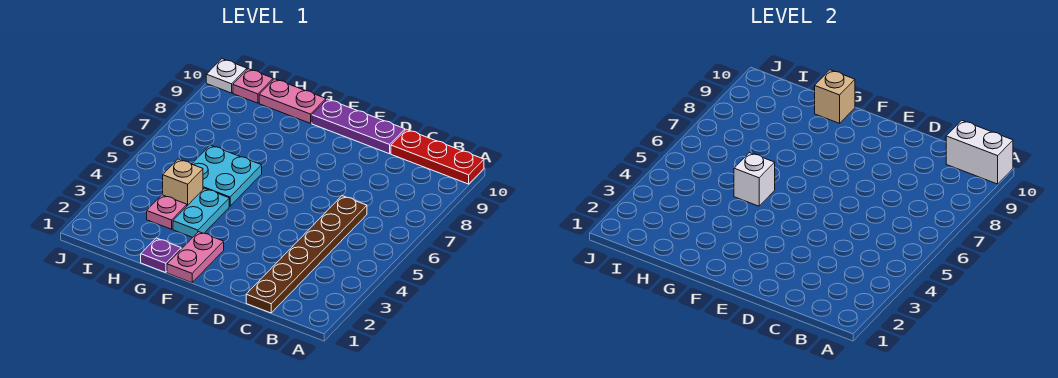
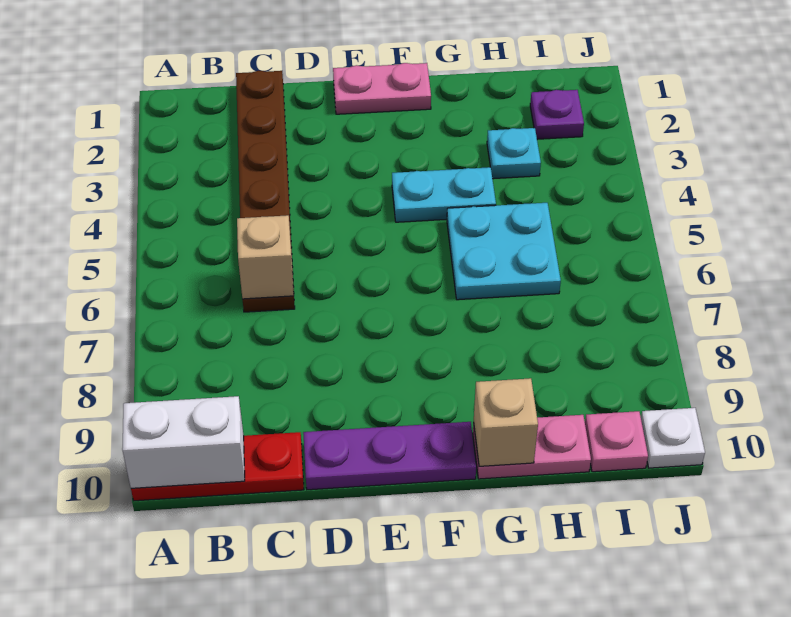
pink 1x2 plate [167,232,224,283] -> pink 1x2 plate turned to [333,63,431,114]
purple 1x1 plate [141,238,181,273] -> purple 1x1 plate moved to [530,90,584,139]
cyan 1x2 plate [173,188,229,237] -> cyan 1x2 plate turned to [392,167,496,222]
white 1x1 brick [734,153,775,206] -> none
pink 1x1 plate [147,195,187,229] -> cyan 1x1 plate [487,128,541,179]
tan 1x1 brick [163,159,203,206] -> tan 1x1 brick moved to [237,215,294,299]

